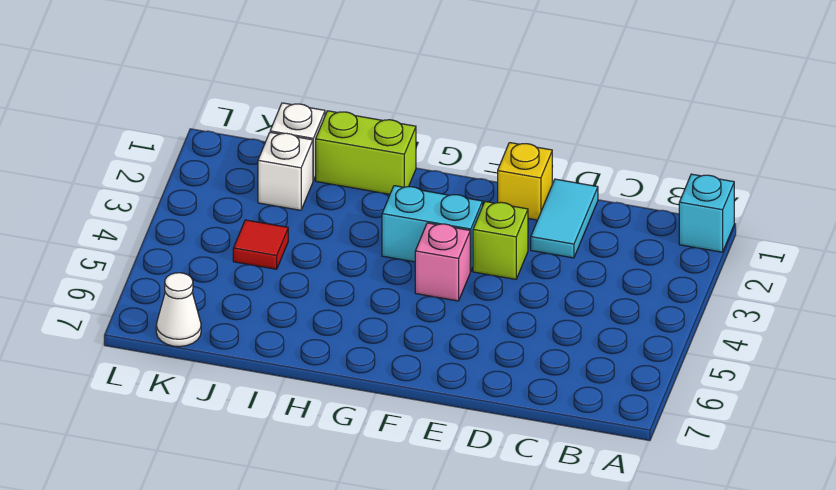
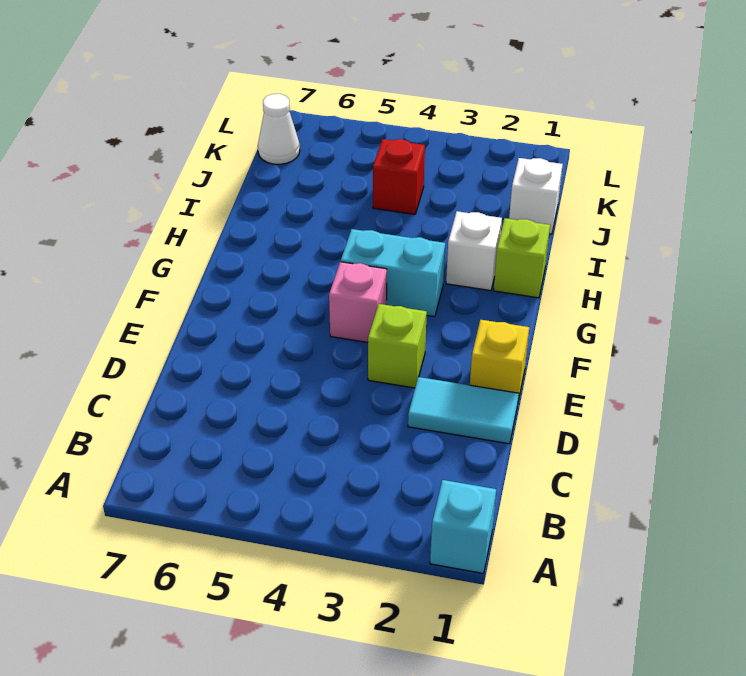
cyan 1x2 brick [382,186,483,272] -> cyan 1x2 brick turned to [341,229,445,317]
lime 1x2 brick [316,111,416,194] -> lime 1x1 brick [494,218,550,298]
white 1x1 brick [258,132,313,210] -> white 1x1 brick moved to [446,211,502,291]
red 1x1 tile [233,220,288,269] -> red 1x1 brick [373,139,425,214]

